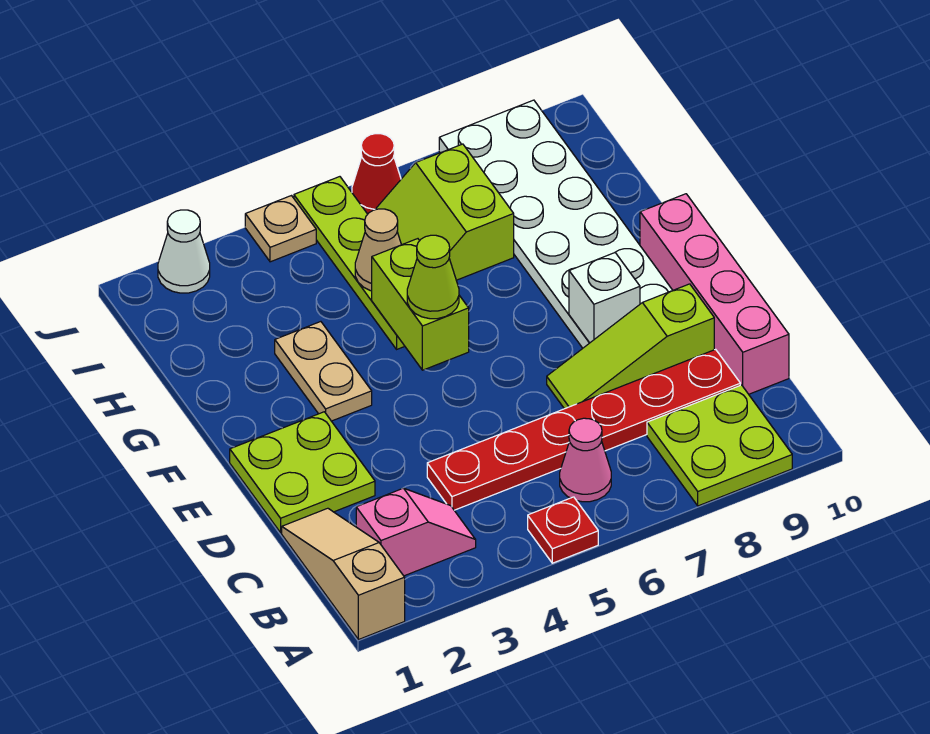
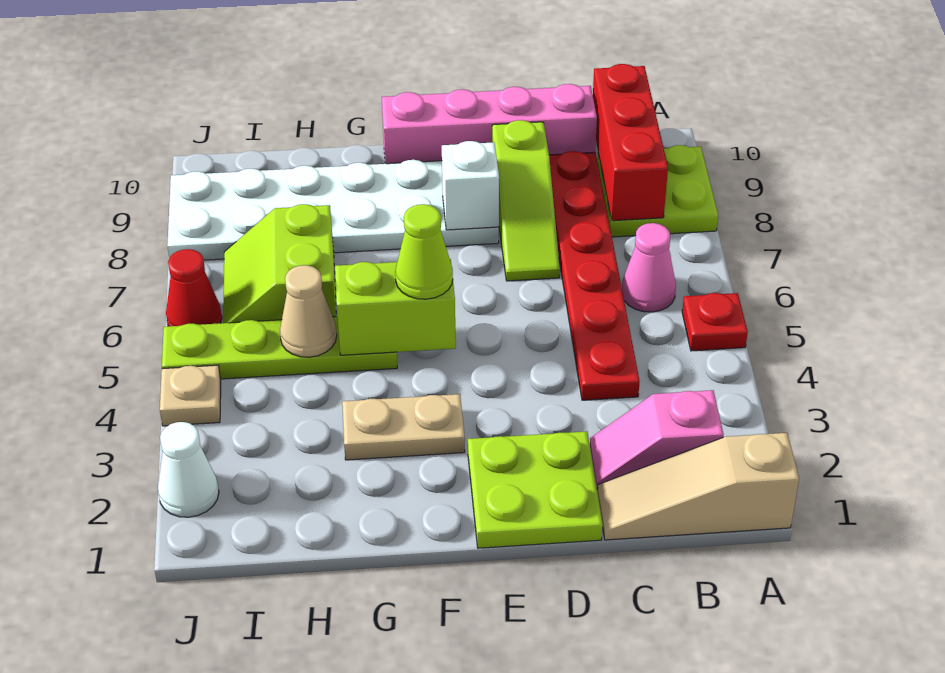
pink 1x2 slope [356,488,476,576] -> pink 1x2 slope turned to [590,390,724,488]
none -> red 1x3 brick [593,64,668,221]
lime 2x2 slope [375,144,514,280] -> lime 2x2 slope turned to [223,204,336,323]

